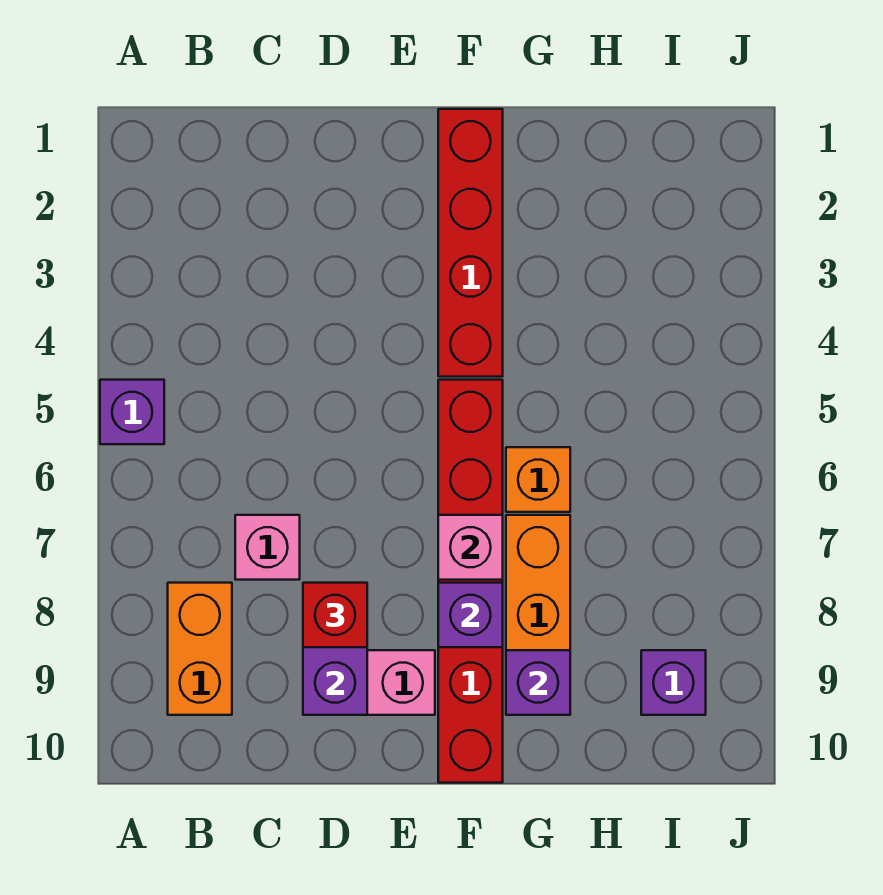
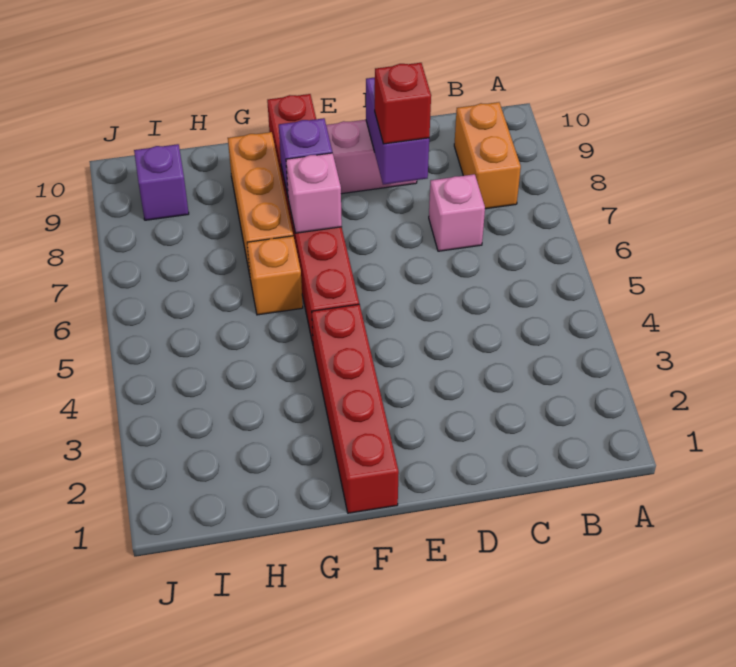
purple 1x1 brick [100,380,164,444] -> none
purple 1x1 brick [506,650,570,715] -> none

